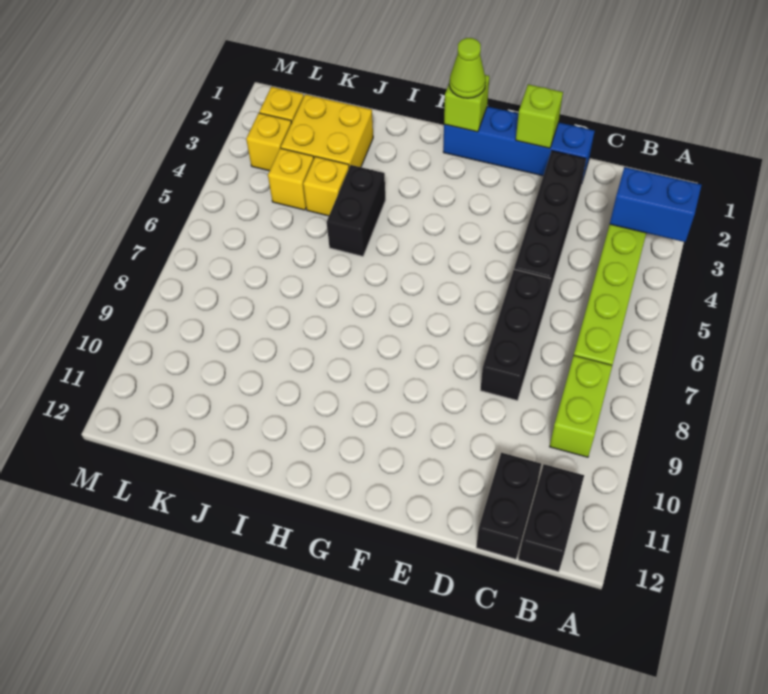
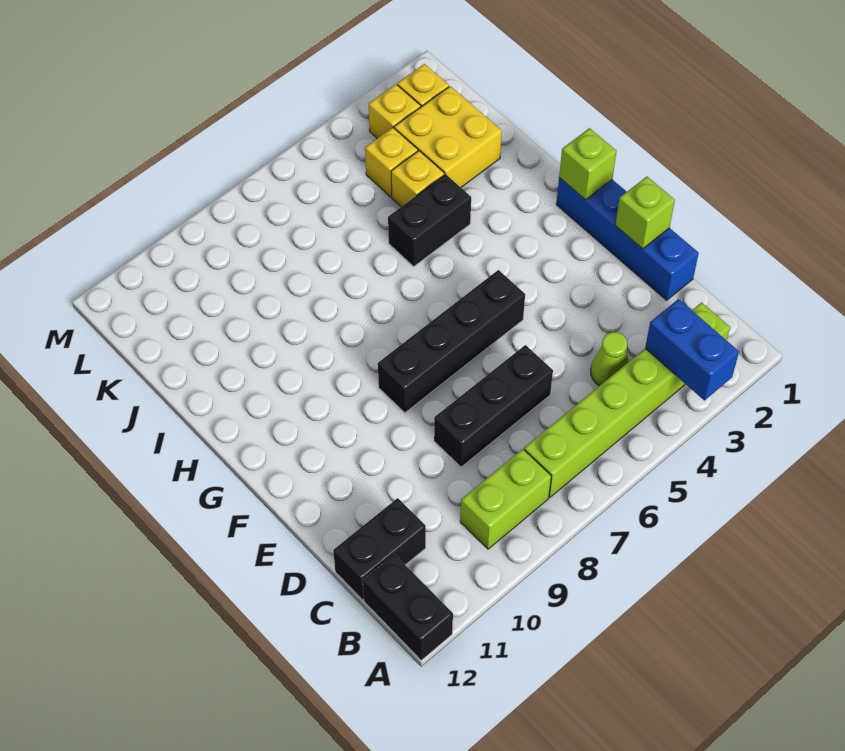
black 1x2 brick [518,464,584,572] -> black 1x2 brick turned to [363,554,453,660]
black 1x4 brick [514,151,586,300] -> black 1x4 brick moved to [378,270,525,413]
lime 1x1 cone [449,38,486,98] -> lime 1x1 cone moved to [591,332,629,386]

